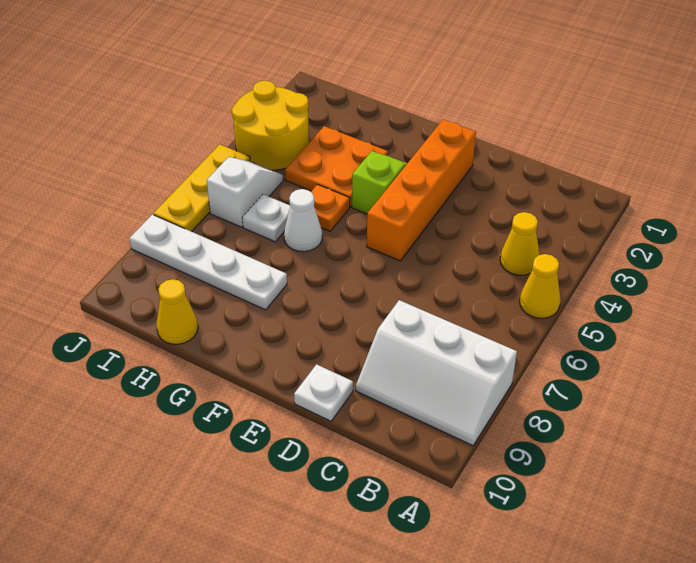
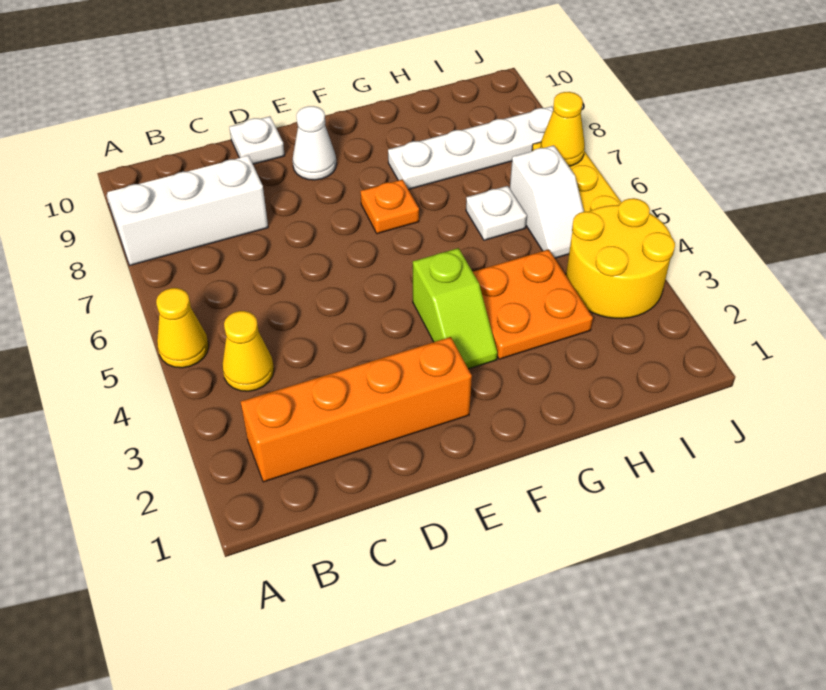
orange 1x4 brick [367,120,476,261] -> orange 1x4 brick turned to [241,337,472,482]
orange 1x1 plate [311,184,350,231] -> orange 1x1 plate moved to [360,180,419,234]
white 1x1 cone [284,189,322,252] -> white 1x1 cone moved to [292,106,337,180]
yellow 1x1 cone [156,279,198,344] -> yellow 1x1 cone moved to [540,92,585,166]

